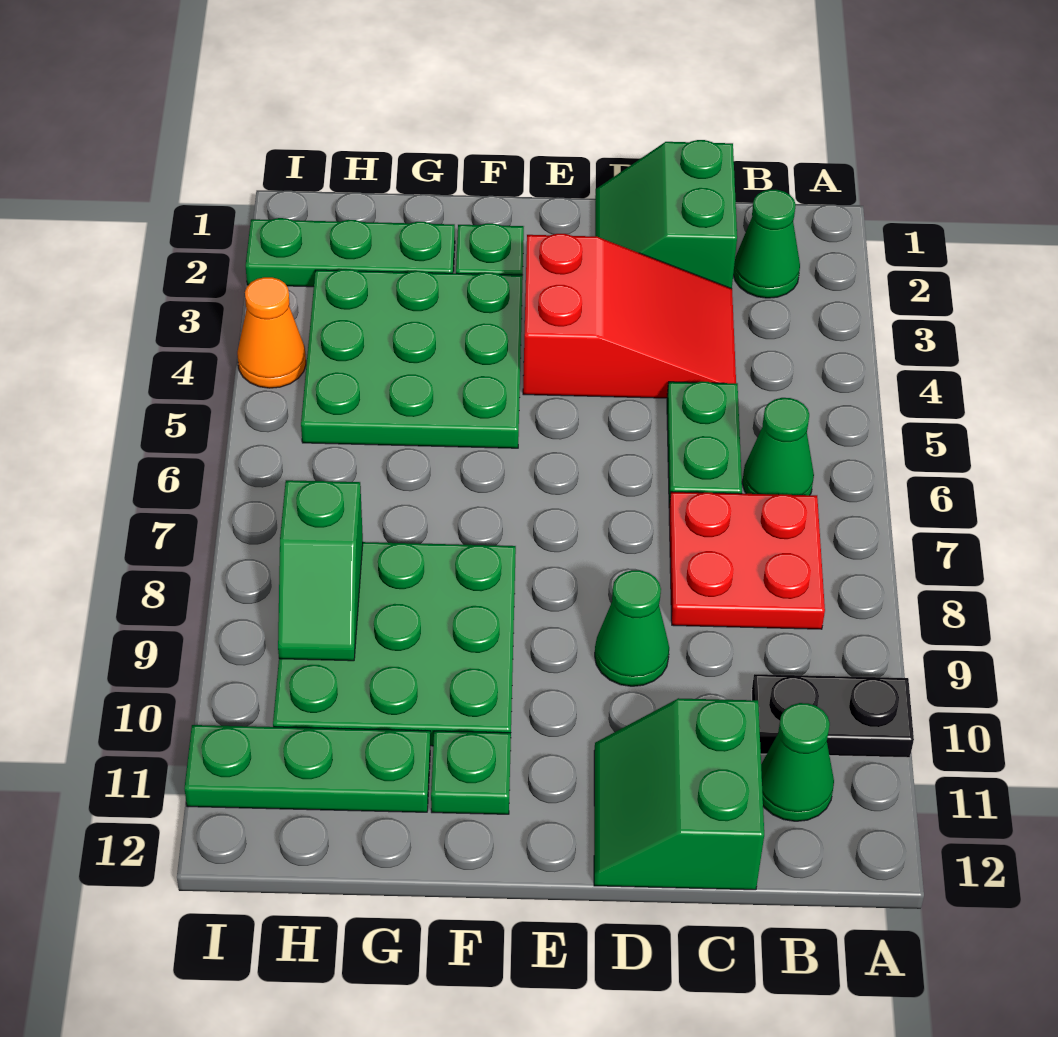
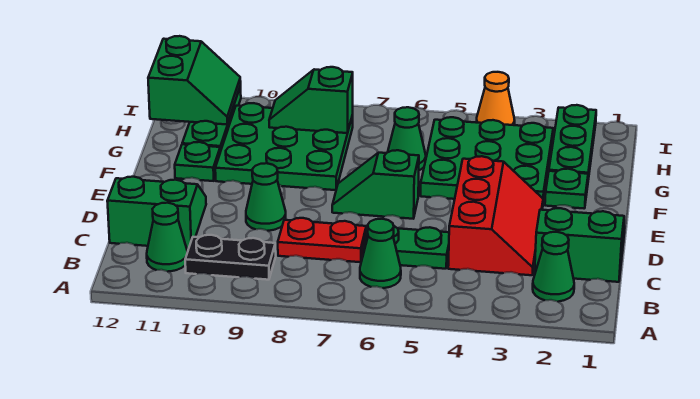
black 1x2 plate [751,674,914,758] -> black 1x2 plate turned to [185,235,276,280]
red 2x2 plate [669,492,825,629] -> red 1x2 plate [278,218,366,262]
red 2x3 slope [523,234,736,398] -> red 2x3 slope turned to [448,156,543,275]
none -> green 1x2 slope [332,150,419,219]
none -> green 1x1 cone [388,107,426,170]
none -> green 2x2 slope [148,36,241,125]

